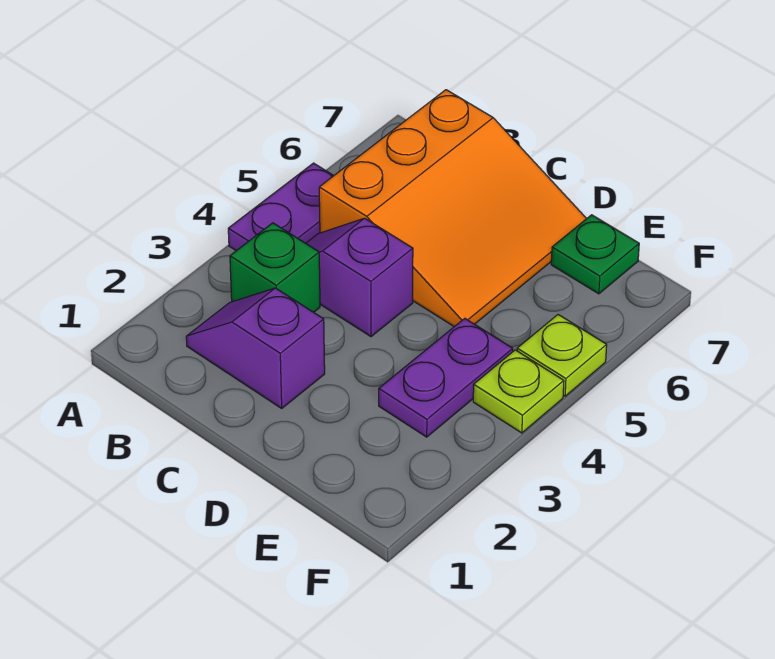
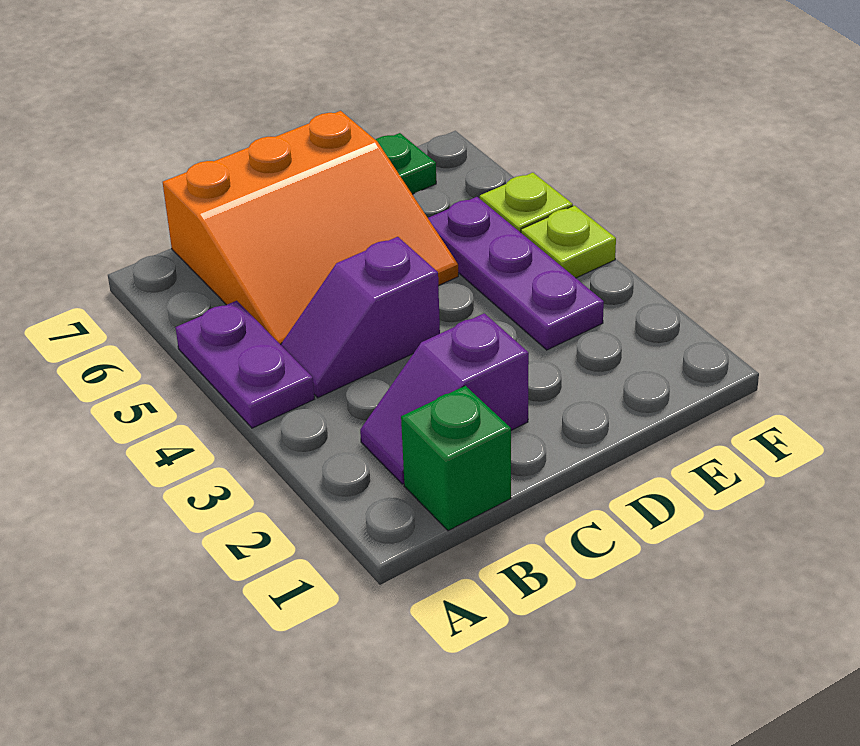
green 1x1 brick [230,223,320,312] -> green 1x1 brick moved to [401,386,511,531]
orange 3x3 slope [319,90,586,327] -> orange 3x3 slope turned to [163,111,458,345]
purple 1x2 plate [379,318,513,437] -> purple 1x3 plate [428,197,604,350]

